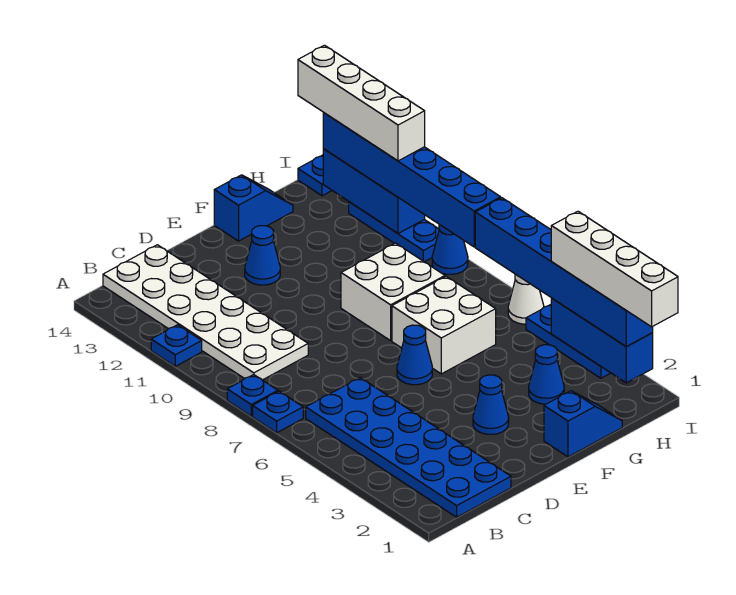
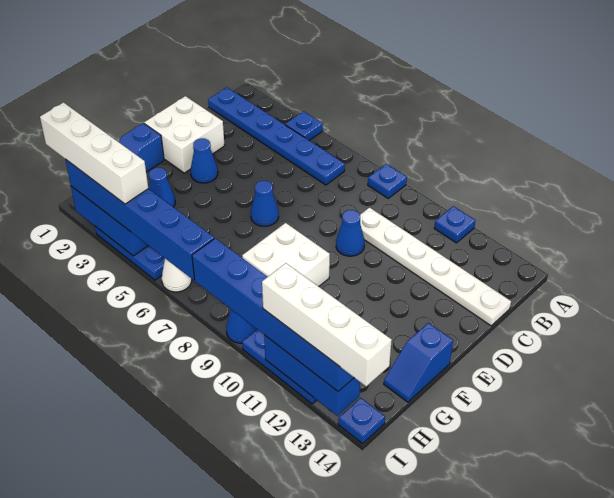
blue 1x1 plate [253,391,303,433] -> blue 1x1 plate moved to [285,111,323,140]
blue 2x6 plate [306,378,511,517] -> blue 1x6 plate [208,87,345,185]
white 2x6 plate [103,245,308,380] -> white 1x6 plate [360,208,511,326]
blue 1x1 cone [245,226,280,285] -> blue 1x1 cone moved to [336,210,365,256]
white 2x2 brick [392,276,496,374] -> white 2x2 brick moved to [144,96,225,173]

